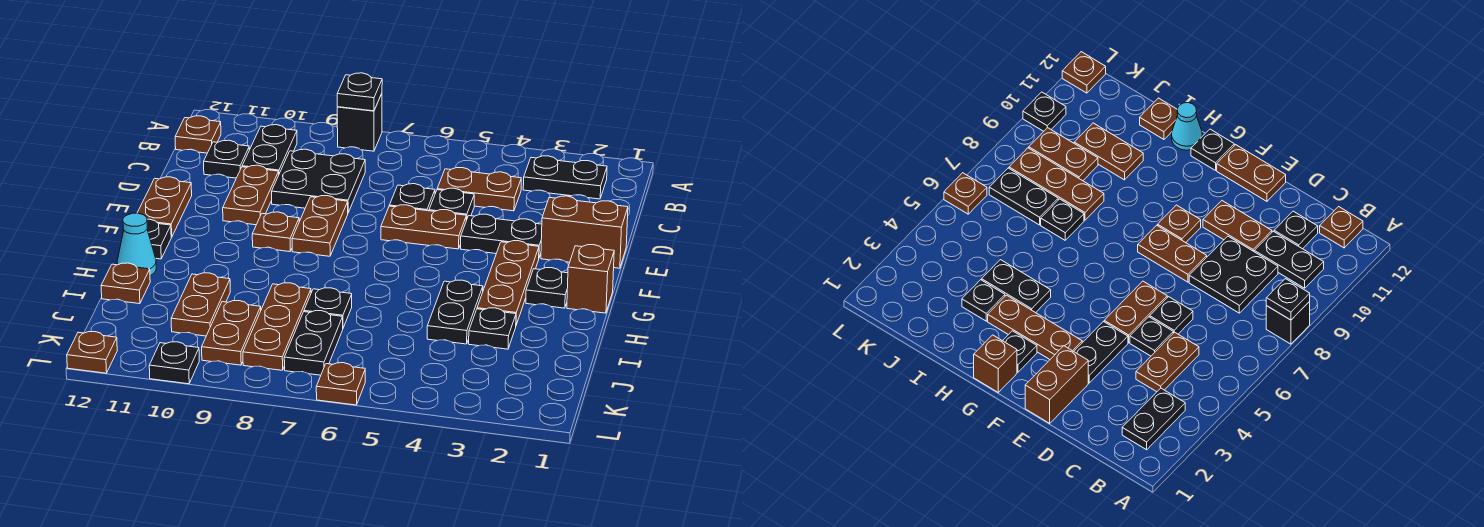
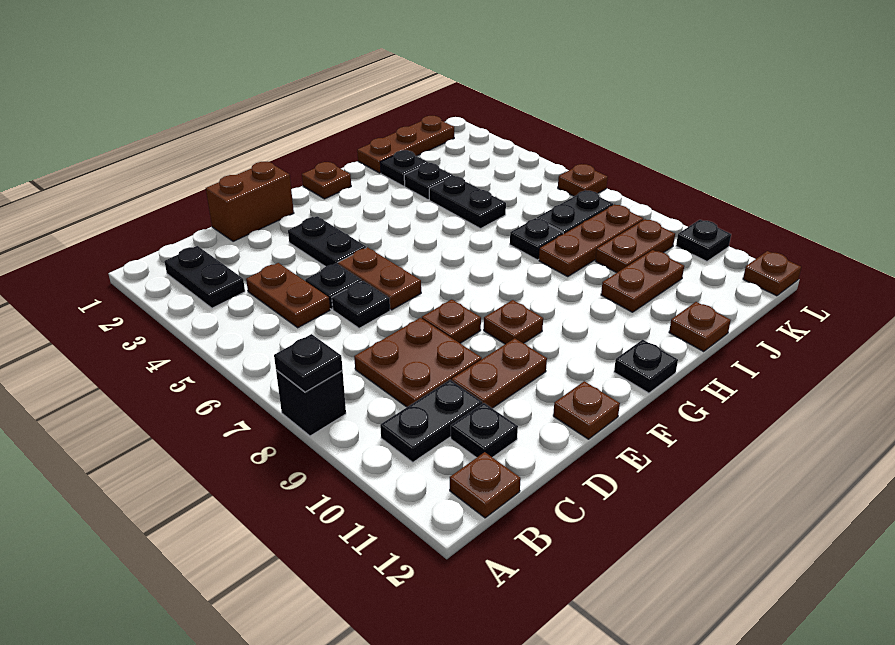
black 2x2 plate [272,149,365,212] -> brown 2x2 plate [354,318,482,407]
brown 1x2 brick [541,196,628,268] -> brown 1x2 brick turned to [206,162,294,241]
brown 1x2 plate [292,196,348,256] -> brown 1x1 plate [422,299,481,343]
brown 1x2 plate [137,177,192,237] -> brown 1x1 plate [553,381,620,439]
brown 1x3 plate [477,241,539,325] -> brown 1x3 plate moved to [357,116,454,173]
brown 1x1 brick [567,245,614,313] -> brown 1x1 plate [302,162,351,199]
black 1x1 plate [526,268,568,308] -> black 1x1 plate moved to [380,150,428,186]
black 1x2 plate [427,280,483,344] -> black 1x2 plate turned to [429,176,506,229]
cyan 1x1 cone [117,213,156,276] -> none

